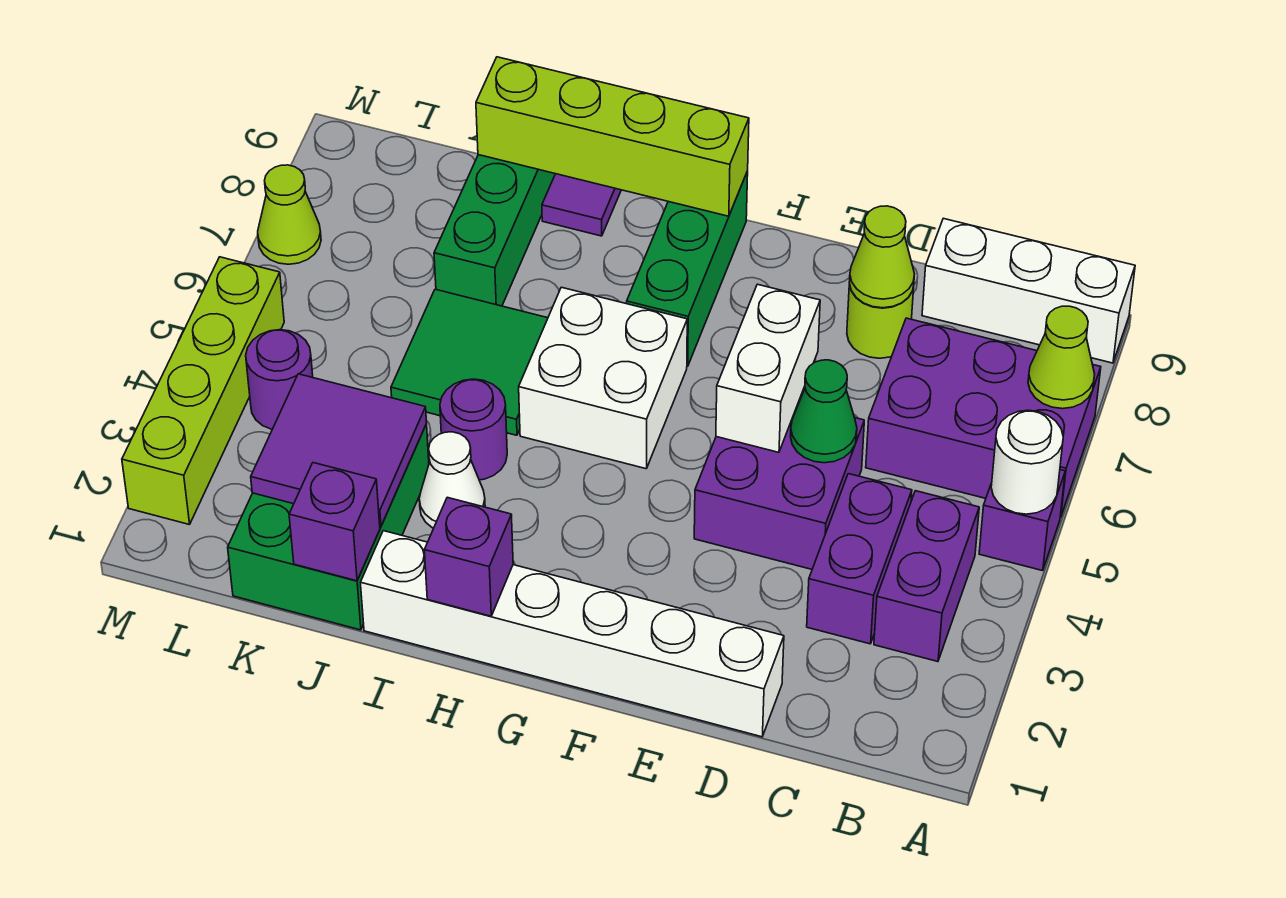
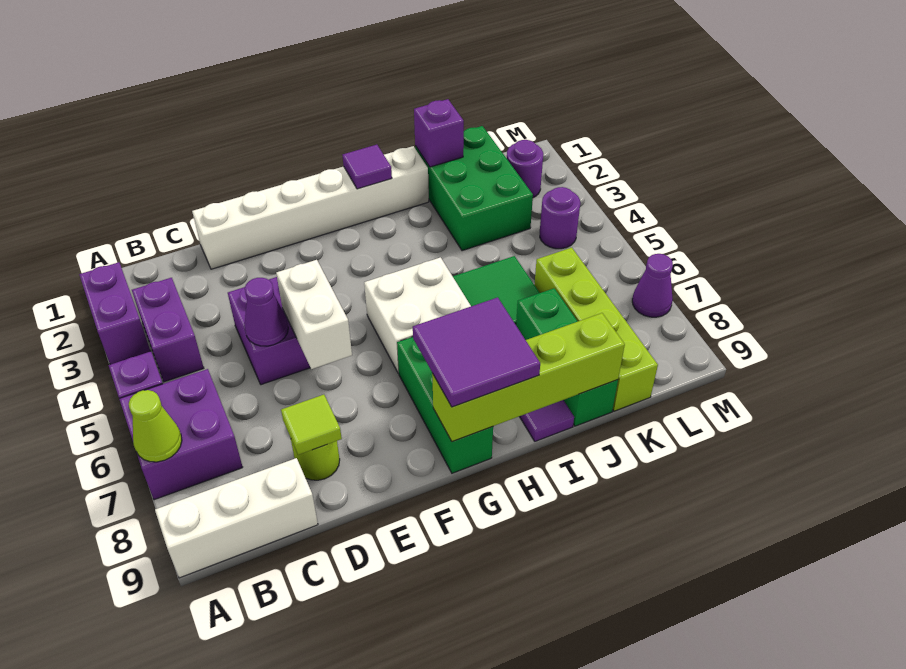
white 1x1 round brick [991,410,1063,514] -> none
purple 2x3 brick [866,318,1101,518] -> purple 2x2 brick [119,369,243,500]
purple 1x2 brick [807,474,912,644] -> purple 1x2 brick moved to [79,262,150,365]
green 1x1 cone [790,360,857,463] -> purple 1x1 cone [244,278,288,346]
lime 1x1 cone [849,206,914,308] -> lime 1x1 tile [281,395,342,455]
purple 1x1 brick [424,497,513,616] -> purple 1x1 tile [343,145,392,189]
white 1x1 cone [419,432,485,528] -> none
purple 1x1 round brick [440,379,507,480] -> purple 1x1 round brick moved to [507,140,543,198]
purple 2x2 tile [251,374,427,526] -> purple 2x2 tile moved to [413,297,540,407]
lime 1x4 brick [122,257,284,525] -> lime 1x4 brick moved to [534,248,658,411]
lime 1x1 cone [258,165,321,264] -> purple 1x1 cone [632,254,673,317]

